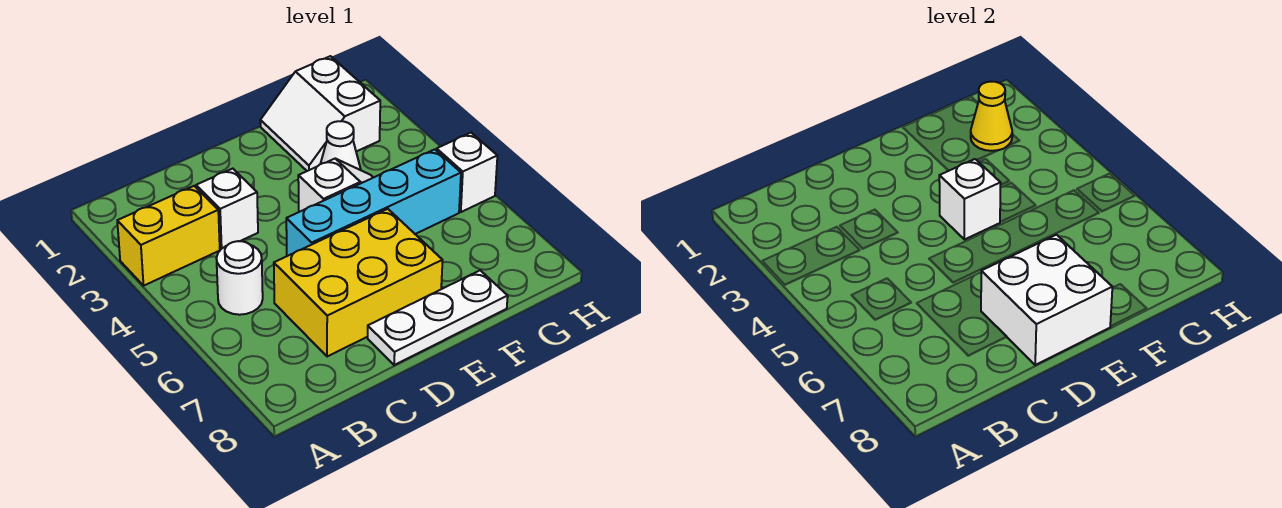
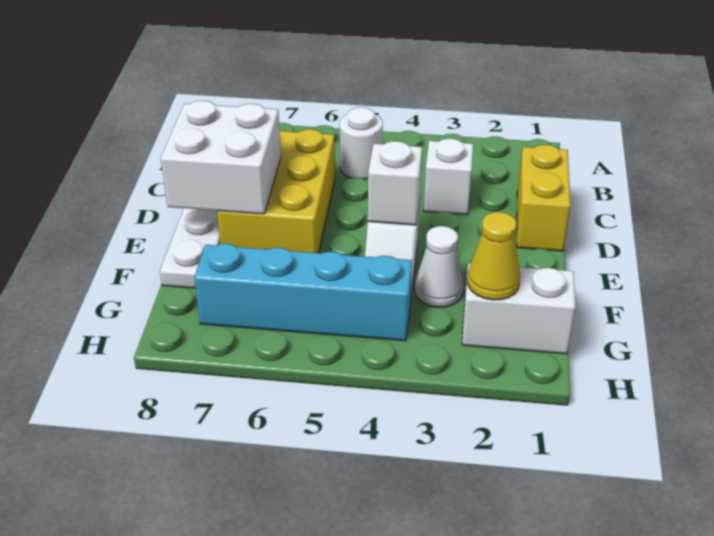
yellow 1x2 brick [117,186,220,286] -> yellow 1x2 brick moved to [517,145,570,251]
cyan 1x4 brick [286,149,461,256] -> cyan 1x4 brick turned to [194,244,412,341]
white 1x1 brick [437,133,497,212] -> none

